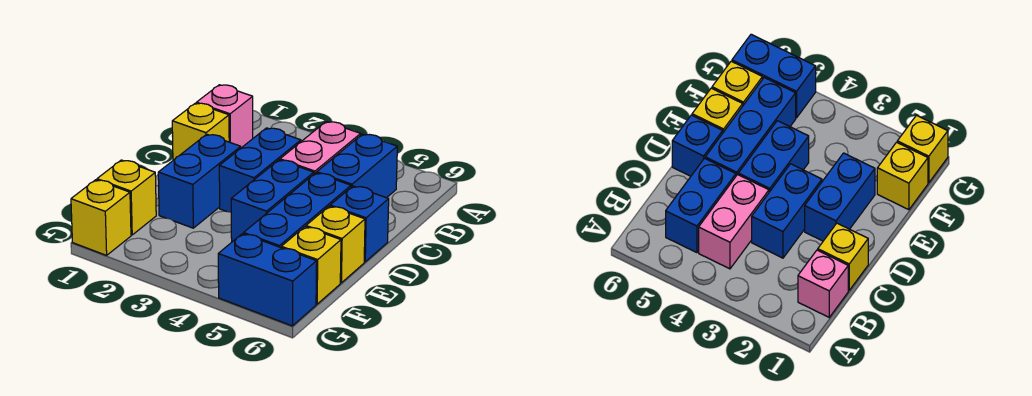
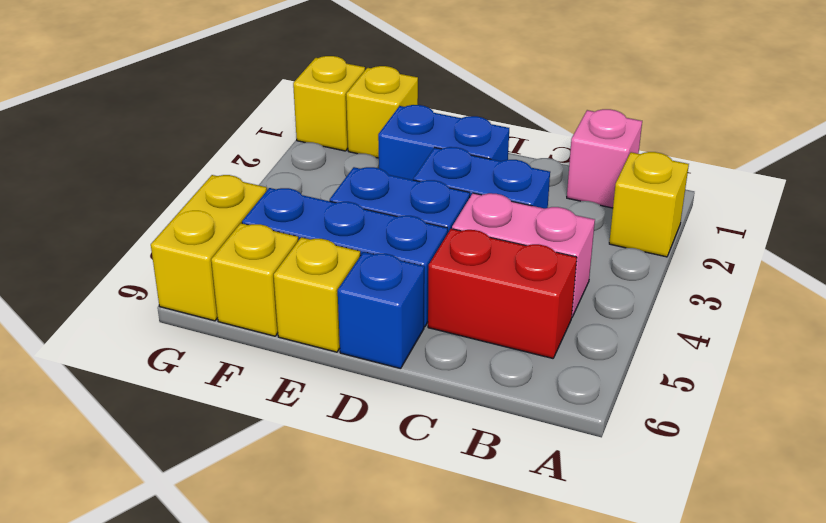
blue 1x2 brick [317,134,397,198] -> red 1x2 brick [428,229,577,358]
yellow 1x1 brick [172,103,229,160] -> yellow 1x1 brick moved to [609,152,689,257]
blue 1x2 brick [218,234,317,326] -> yellow 1x2 brick [151,175,267,321]

